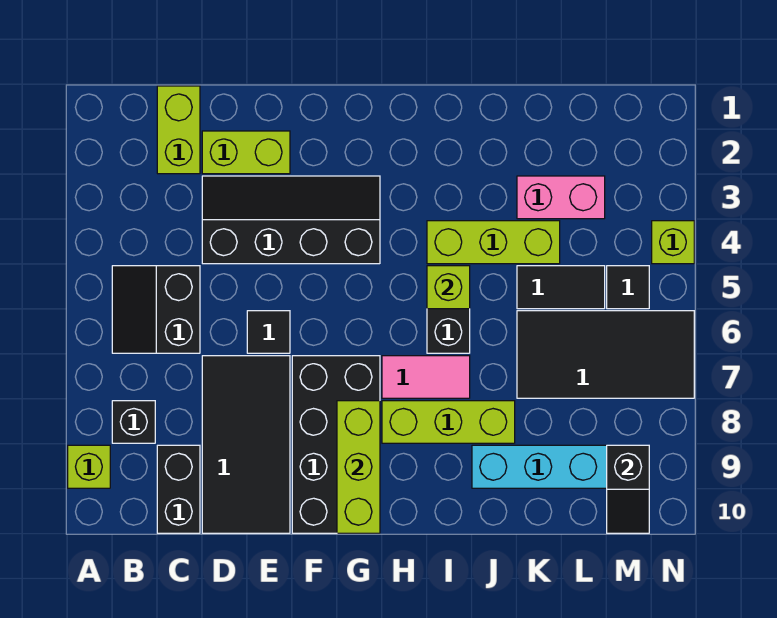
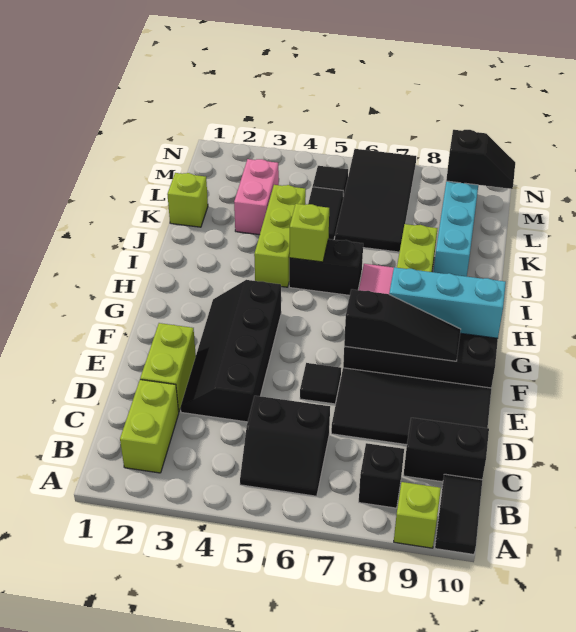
none -> black 1x2 tile [435,474,482,554]
lime 1x2 brick [157,86,200,174] -> lime 1x2 brick turned to [120,380,179,473]
none -> black 1x3 slope [344,289,461,361]
lime 1x3 brick [337,401,380,533] -> cyan 1x3 brick [389,267,506,338]
lime 1x1 brick [652,221,694,264] -> lime 1x1 brick moved to [167,173,208,227]

